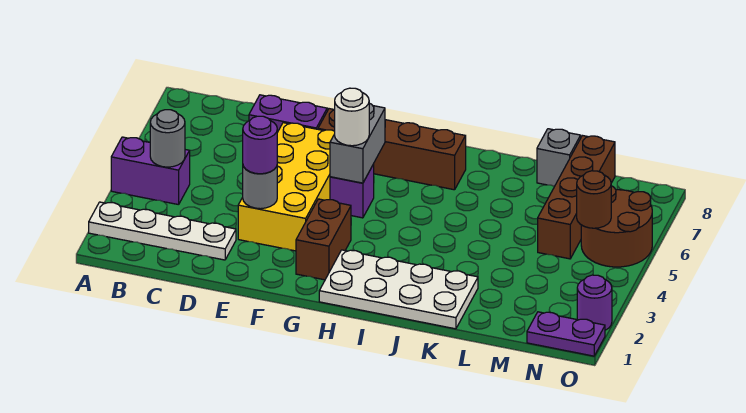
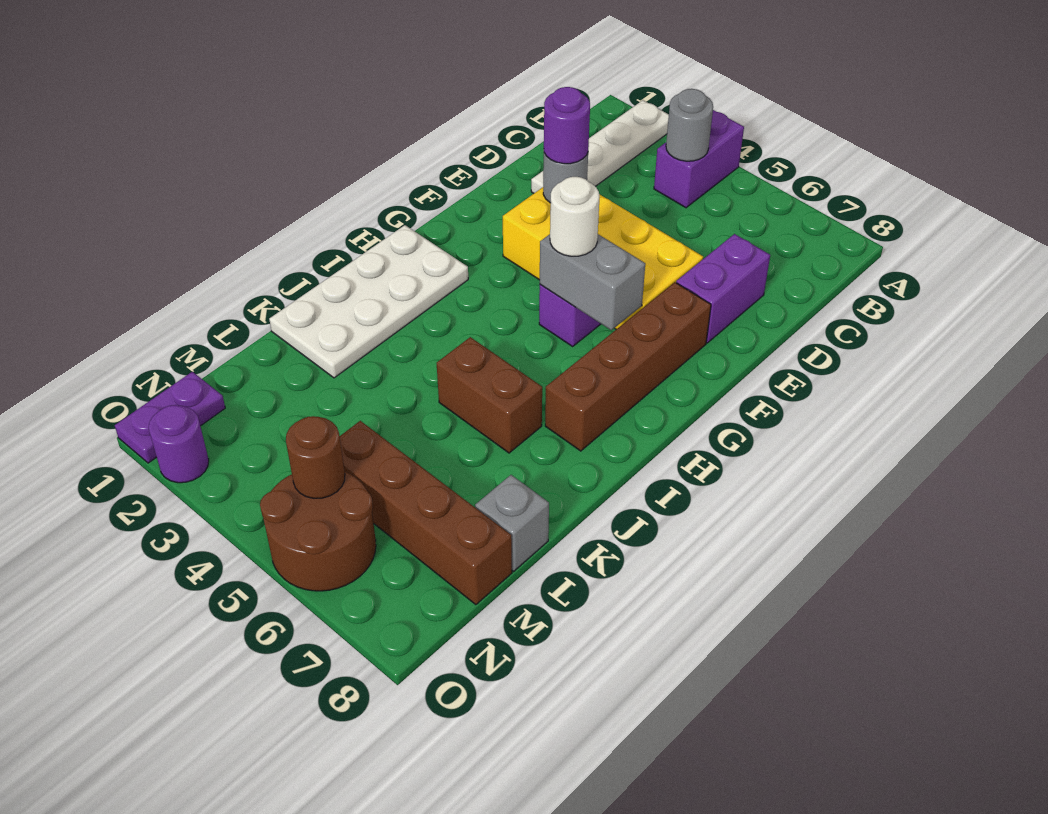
brown 1x2 brick [296,199,351,280] -> brown 1x2 brick moved to [437,337,542,453]

